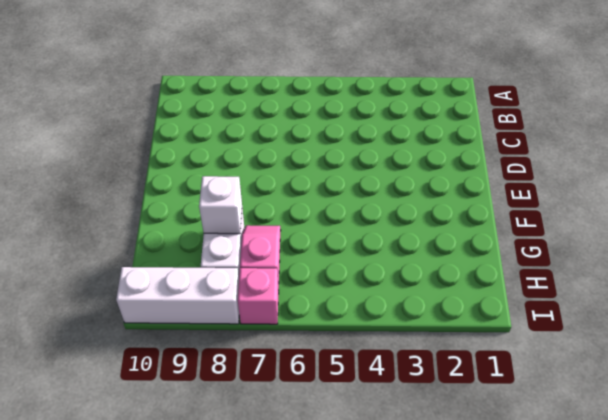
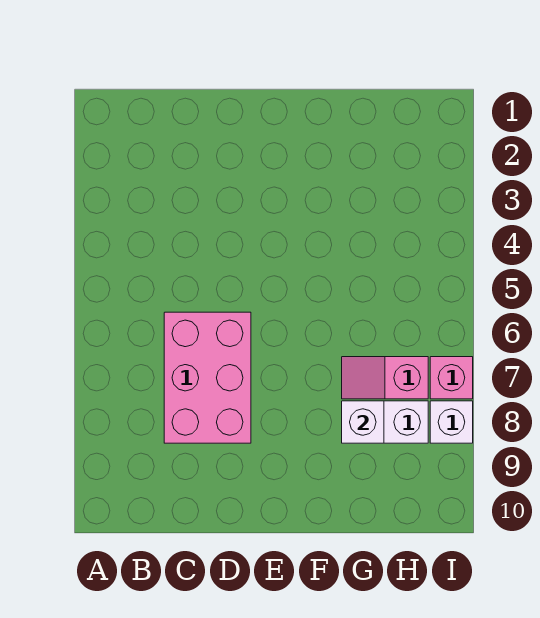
none -> pink 2x3 brick [164,312,251,443]
white 1x3 brick [116,267,239,324] -> white 1x1 brick [430,401,473,443]

